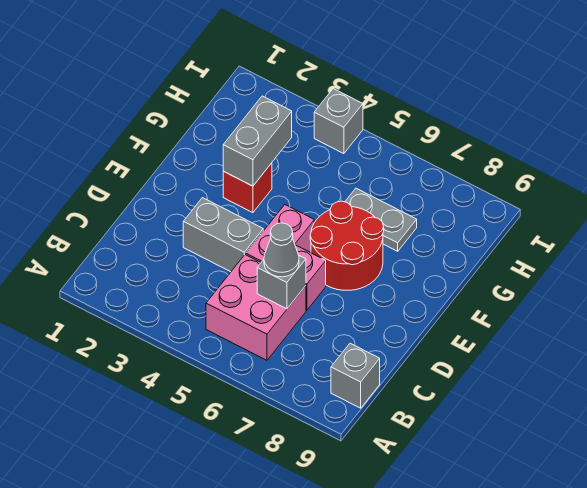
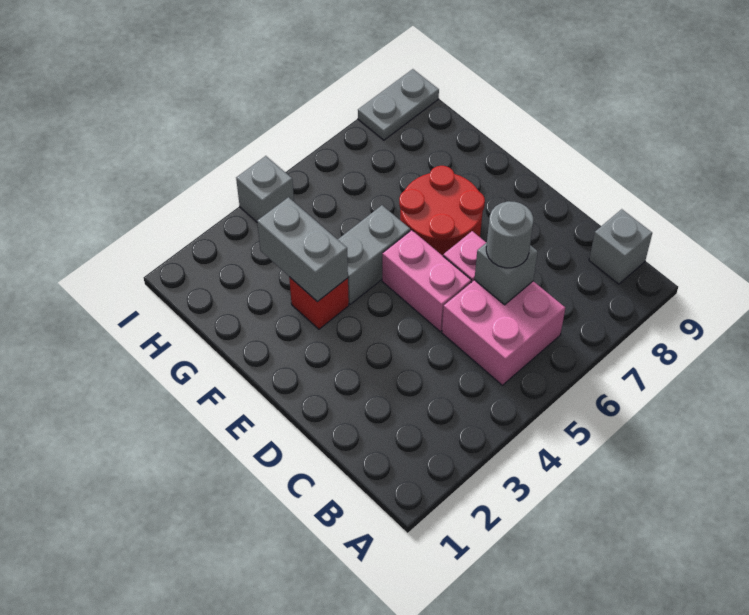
grey 1x1 cone [264,223,299,277] -> grey 1x1 round brick [486,201,533,268]
grey 1x2 brick [183,198,263,272] -> grey 1x2 brick moved to [338,205,410,304]
grey 1x2 plate [345,188,417,251] -> grey 1x2 plate moved to [358,69,439,140]

